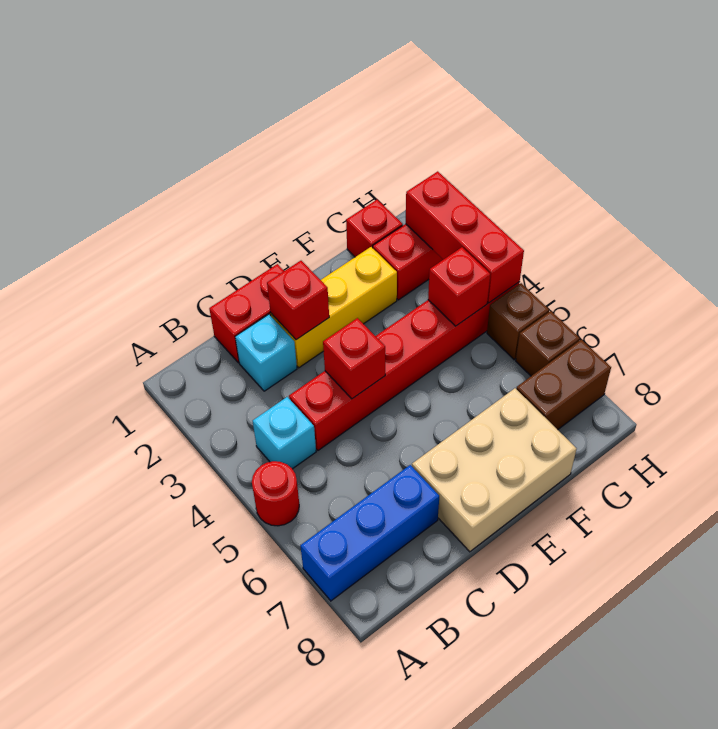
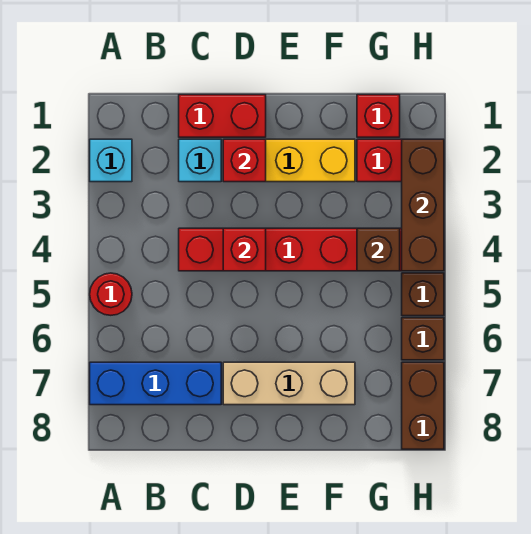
cyan 1x1 brick [253,397,316,469] -> cyan 1x1 brick moved to [90,139,132,182]
tan 2x3 brick [412,388,577,552] -> tan 1x3 brick [223,362,355,405]
red 1x1 brick [428,247,490,326] -> brown 1x1 brick [357,228,400,271]
brown 1x2 brick [516,340,611,430] -> brown 1x2 brick turned to [402,362,444,449]
red 1x3 brick [406,171,524,303] -> brown 1x3 brick [402,139,444,271]

